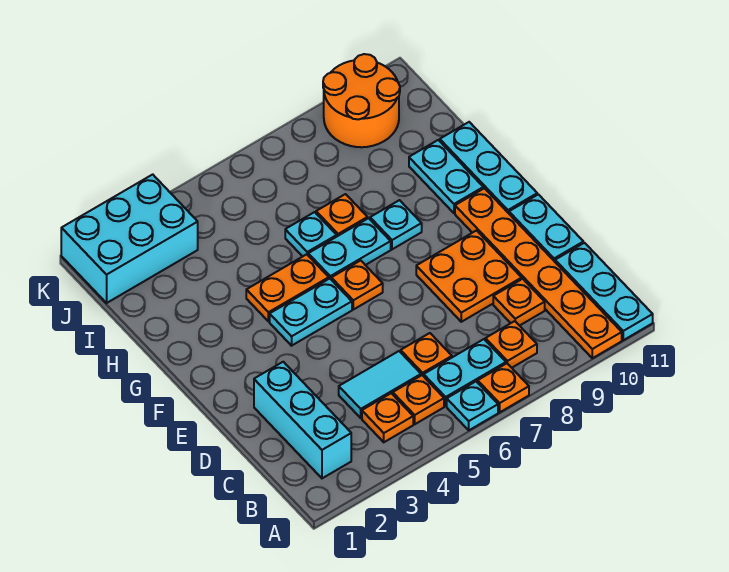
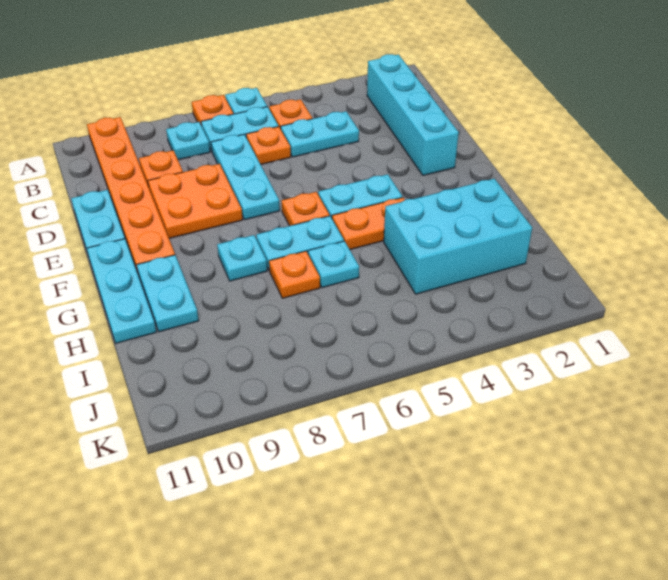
cyan 1x3 plate [555,243,653,340] -> cyan 1x3 plate moved to [211,134,280,220]
cyan 1x3 brick [254,362,351,478] -> cyan 1x4 brick [367,54,459,175]
orange 1x1 plate [362,393,413,442] -> none
orange 1x1 plate [485,321,537,368] -> cyan 1x1 plate [166,122,210,160]
cyan 1x2 tile [339,351,421,418] -> cyan 1x2 plate [281,111,359,157]
cyan 2x3 brick [61,174,198,303] -> cyan 2x3 brick moved to [384,179,532,294]
orange 2x2 round brick [323,54,400,147] -> none

